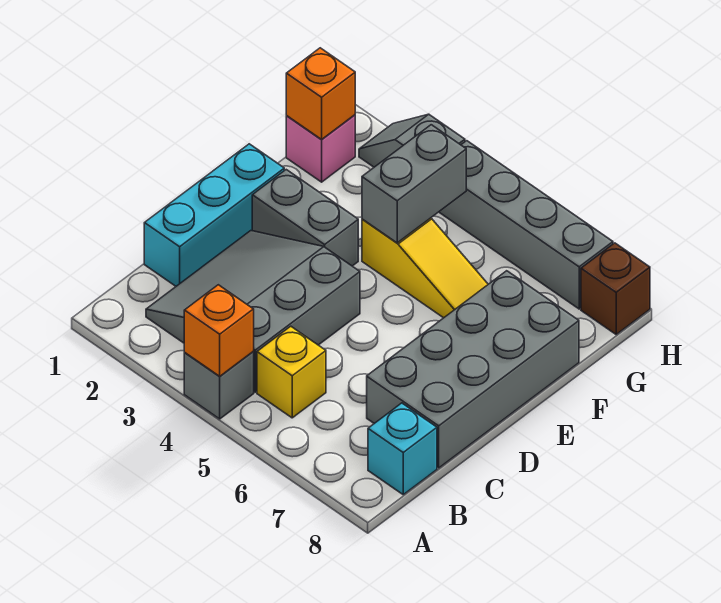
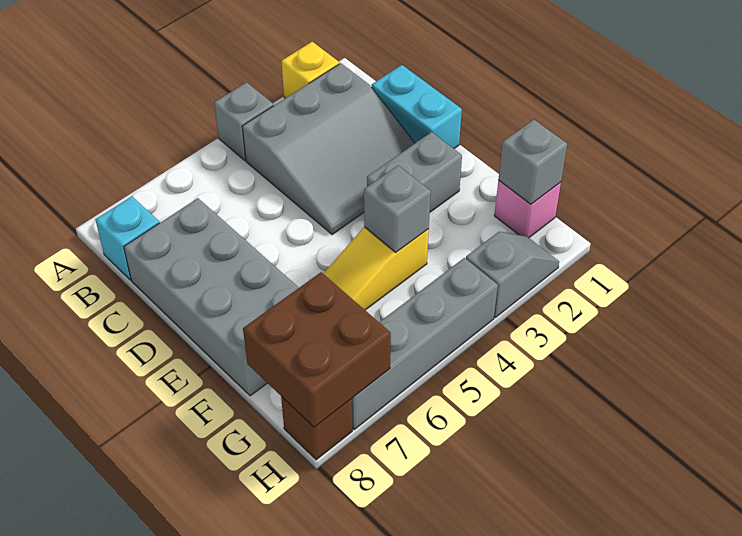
orange 1x1 brick [184,285,254,376] -> none
grey 3x3 slope [146,231,360,392] -> grey 3x3 slope turned to [242,63,415,235]
yellow 1x1 brick [257,326,326,418] -> yellow 1x1 brick moved to [282,42,339,98]
cyan 1x3 brick [144,144,284,286] -> cyan 1x2 brick [372,65,462,149]
grey 1x2 brick [362,125,466,243] -> grey 1x1 brick [364,166,431,252]
orange 1x1 brick [286,48,355,140] -> grey 1x1 brick [498,120,567,204]
none -> brown 2x2 brick [243,272,391,427]

